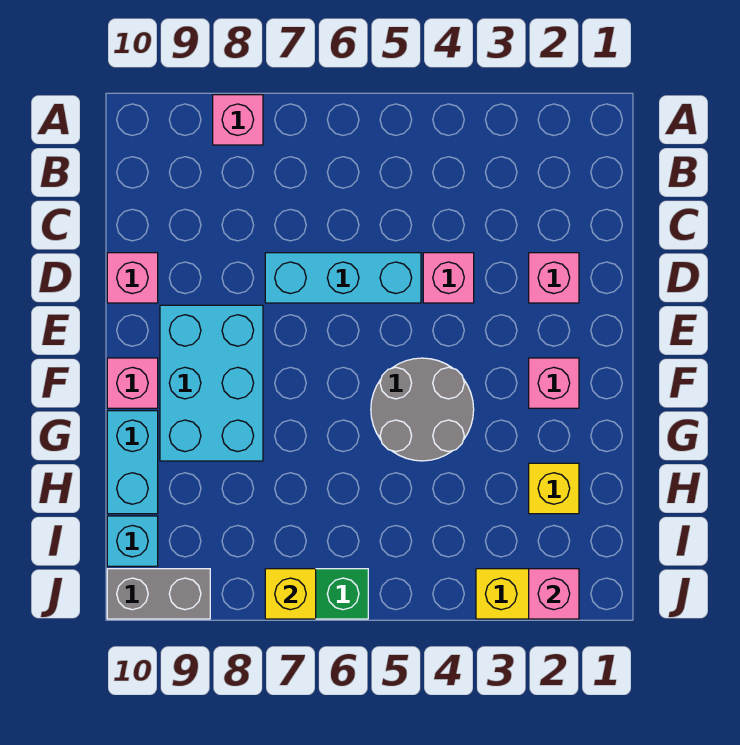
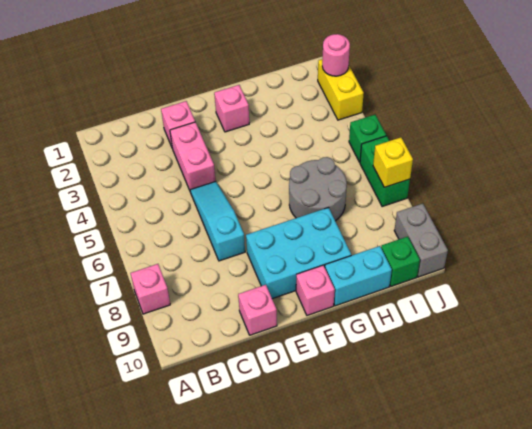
pink 1x1 brick [423,253,474,303] -> pink 1x2 brick [170,122,216,190]
cyan 1x3 brick [265,253,421,303] -> cyan 1x3 slope [190,181,245,261]
grey 2x2 round brick [371,358,474,461] -> grey 2x2 round brick moved to [289,157,347,221]
yellow 1x1 brick [529,463,579,514] -> none
cyan 1x1 brick [107,516,158,566] -> green 1x1 brick [381,237,420,286]
pink 1x1 brick [529,569,579,619] -> pink 1x1 round brick [322,34,350,76]
none -> green 1x1 brick [349,115,386,162]

